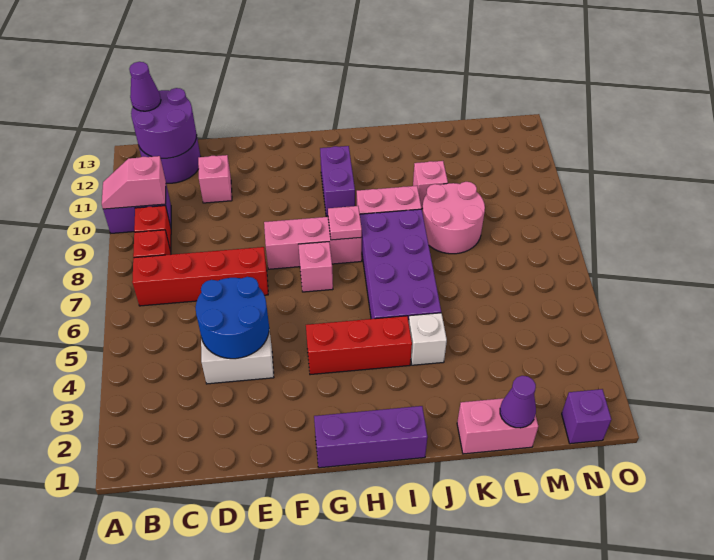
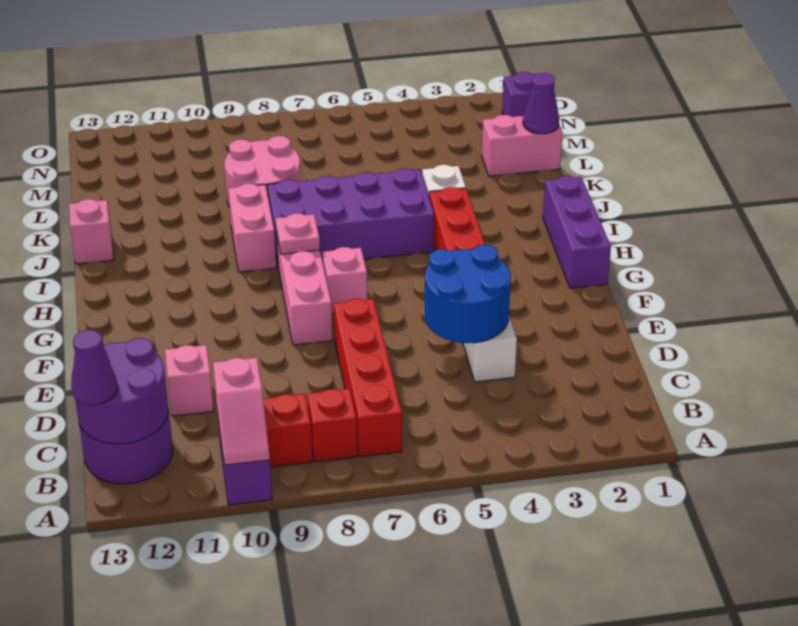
purple 1x2 brick [320,146,355,216] -> none
pink 1x2 brick [457,398,538,454] -> pink 1x2 brick turned to [482,115,562,176]
pink 1x1 brick [413,161,448,208] -> pink 1x1 brick moved to [69,199,114,264]

